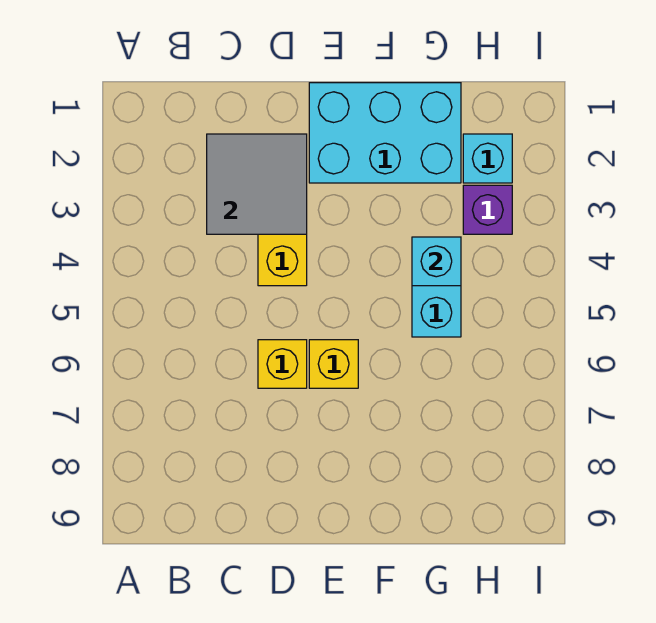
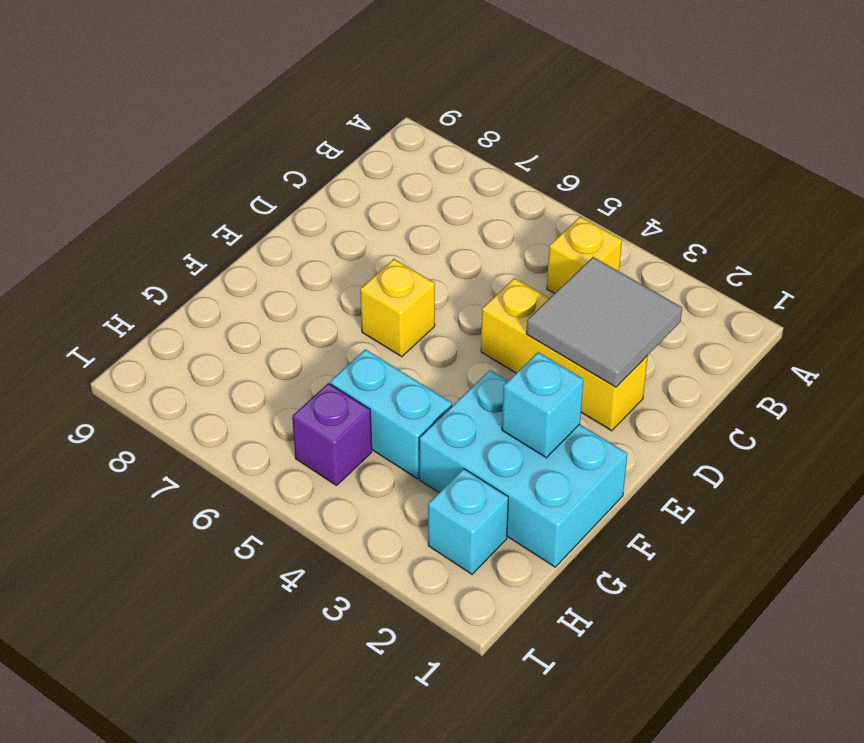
yellow 1x1 brick [258,340,307,388] -> yellow 1x1 brick moved to [547,217,622,294]
cyan 2x3 brick [309,83,461,183] -> cyan 2x3 brick turned to [419,370,627,567]
cyan 1x1 brick [412,237,461,286] -> cyan 1x1 brick moved to [502,352,584,458]
purple 1x1 brick [463,185,512,234] -> purple 1x1 brick moved to [292,383,372,485]

